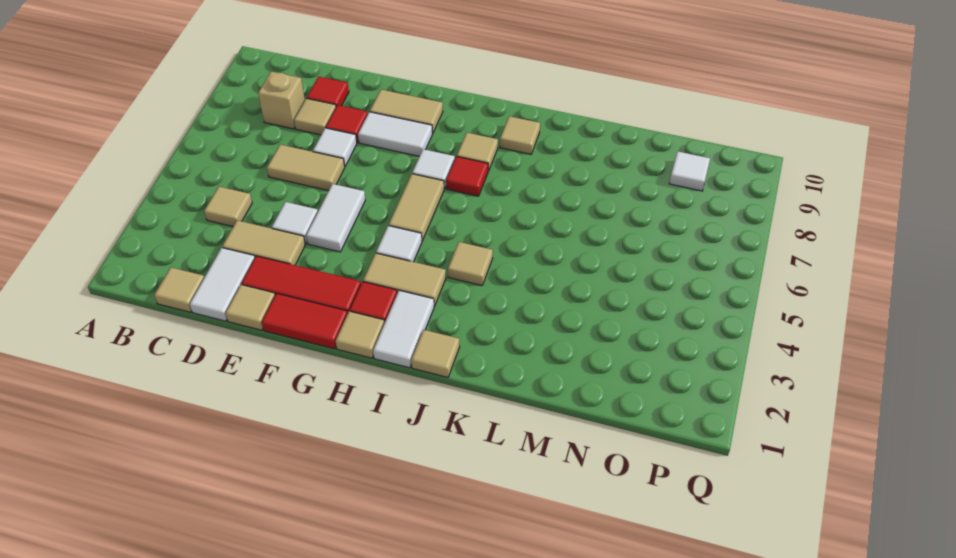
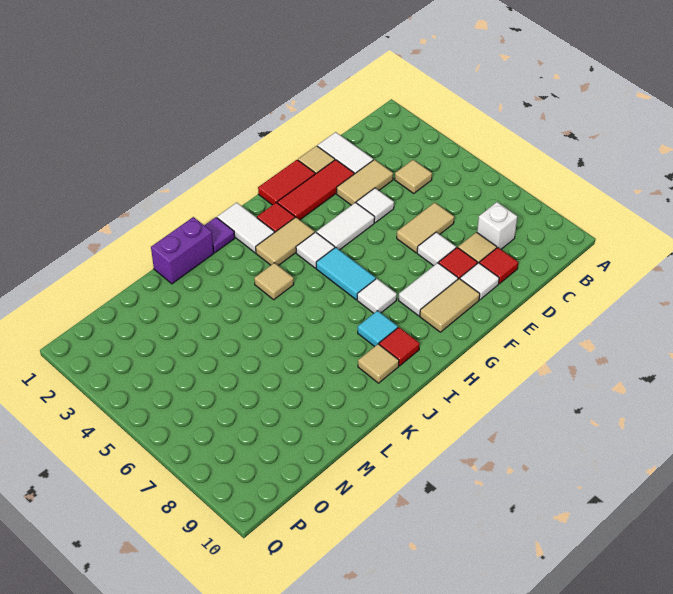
tan 1x1 tile [154,268,204,312] -> none
tan 1x1 brick [258,72,305,129] -> white 1x1 brick [477,202,517,249]
white 1x2 tile [306,184,365,252] -> white 1x2 tile turned to [317,202,375,250]
tan 1x1 tile [336,311,384,358] -> none
tan 1x2 tile [389,174,444,241] -> cyan 1x2 tile [316,247,376,300]
red 1x1 tile [446,156,488,196] -> red 1x1 tile moved to [379,327,420,366]
tan 1x1 tile [457,133,498,171] -> cyan 1x1 tile [358,311,398,347]
tan 1x1 tile [411,330,460,377] -> purple 1x1 tile [204,217,235,253]
none -> purple 1x2 brick [151,217,214,284]
white 1x1 tile [669,151,710,191] -> white 1x1 tile moved to [460,263,499,300]

